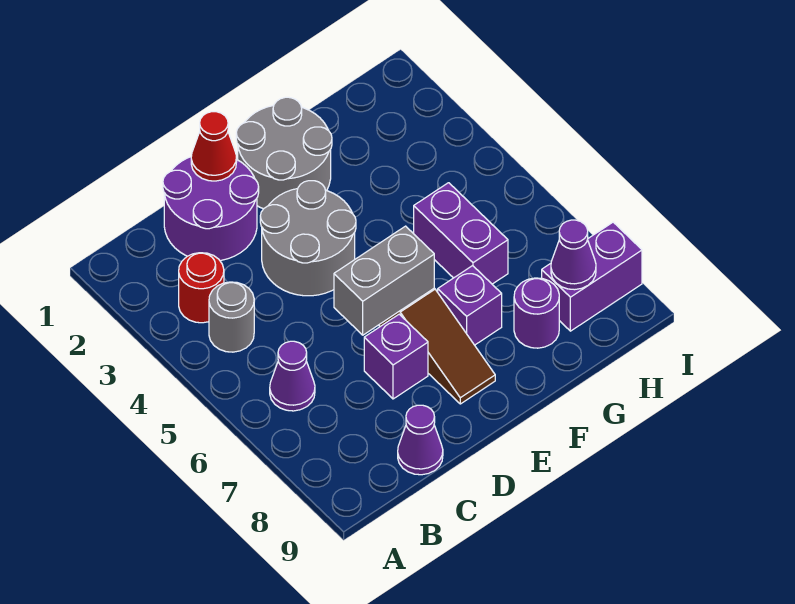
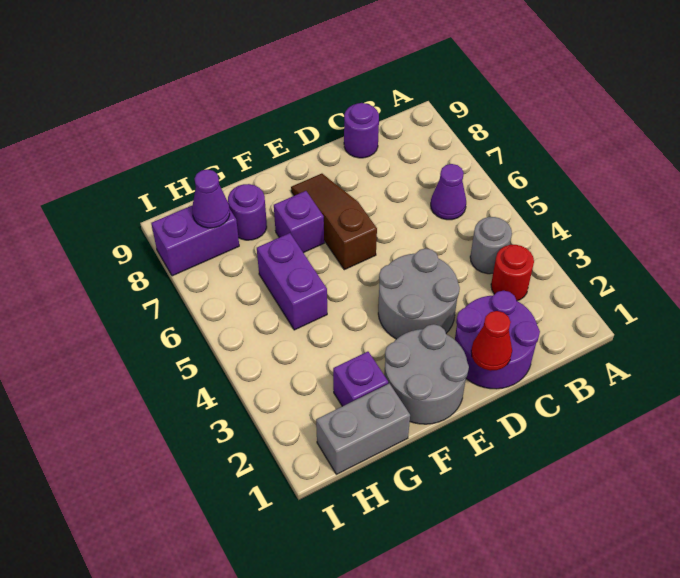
purple 1x1 cone [398,405,443,475] -> purple 1x1 round brick [344,103,379,158]
grey 1x2 brick [334,226,434,335] -> grey 1x2 brick moved to [316,383,410,474]
purple 1x1 brick [364,314,428,399] -> purple 1x1 brick moved to [333,352,388,406]

